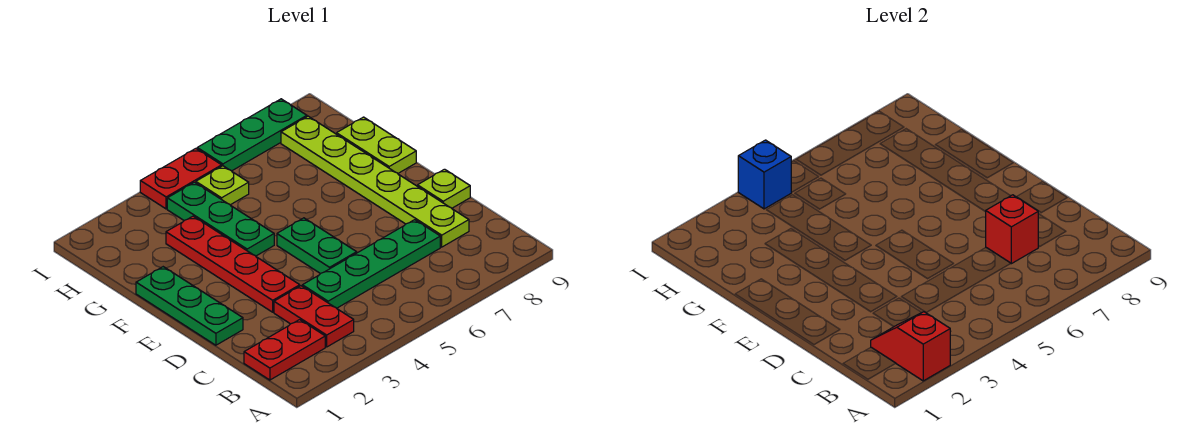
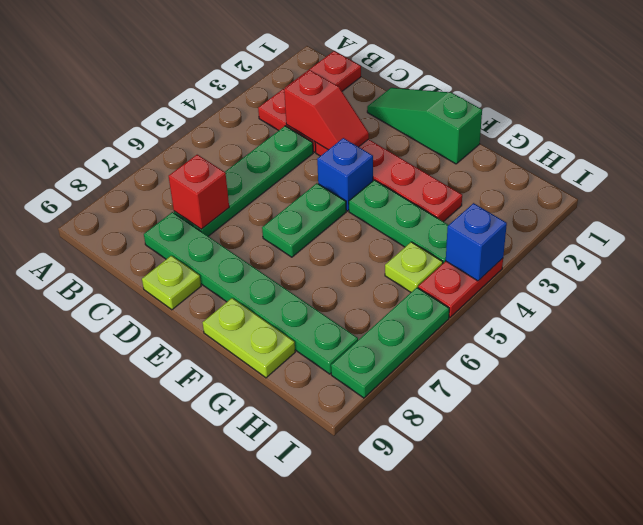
red 1x2 slope [871,312,951,381] -> red 1x2 slope moved to [284,70,369,150]
lime 1x6 plate [281,116,469,247] -> green 1x6 plate [144,212,358,374]
green 1x3 plate [136,267,243,345] -> green 1x3 slope [367,88,482,164]
green 1x2 plate [277,218,357,274] -> green 1x2 plate turned to [262,183,346,257]
none -> blue 1x1 brick [317,138,373,211]

